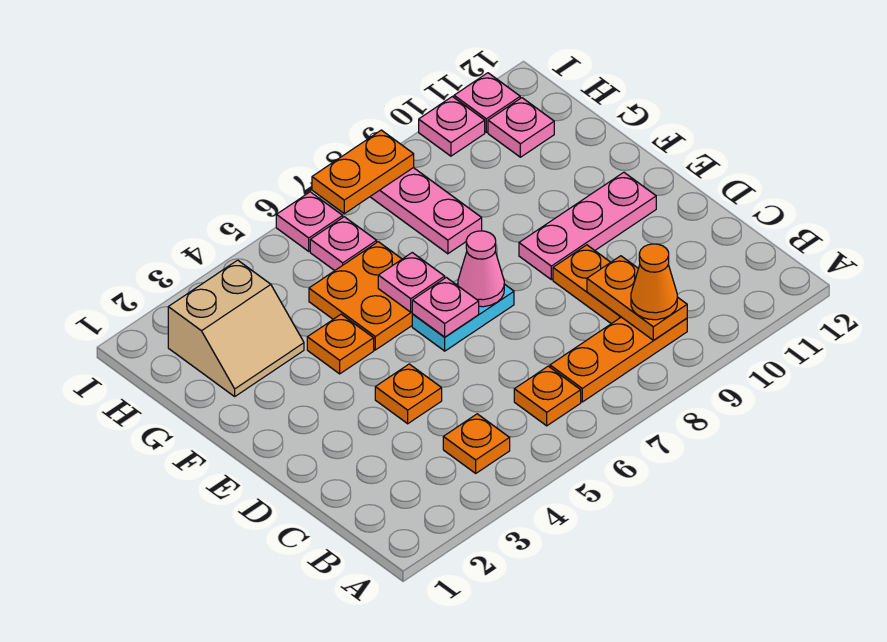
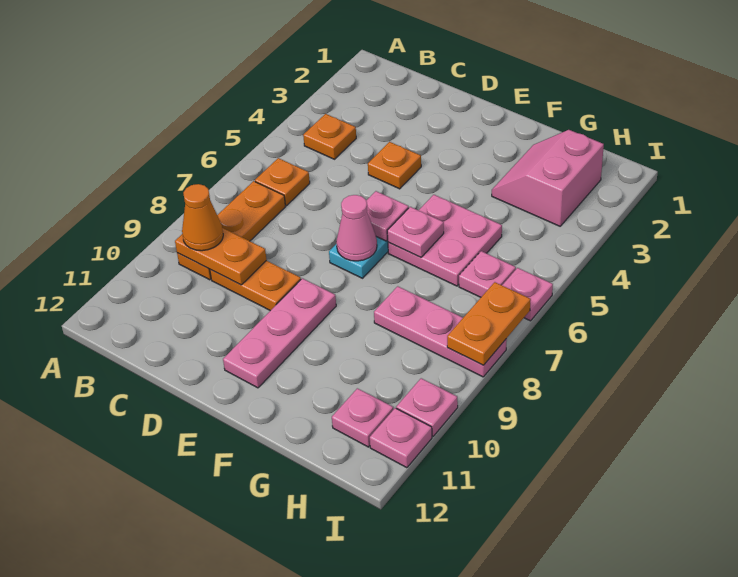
orange 1x1 plate [307,314,374,374] -> none
orange 2x2 plate [309,242,412,350] -> pink 2x2 plate [388,195,502,286]
tan 2x2 slope [168,260,304,396] -> pink 2x2 slope [492,130,604,226]

